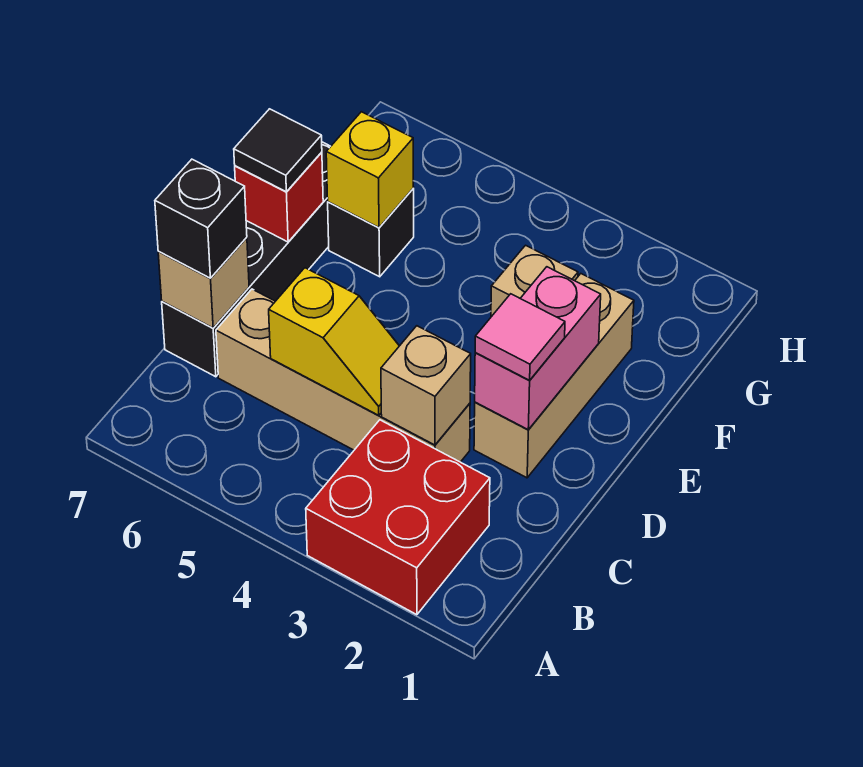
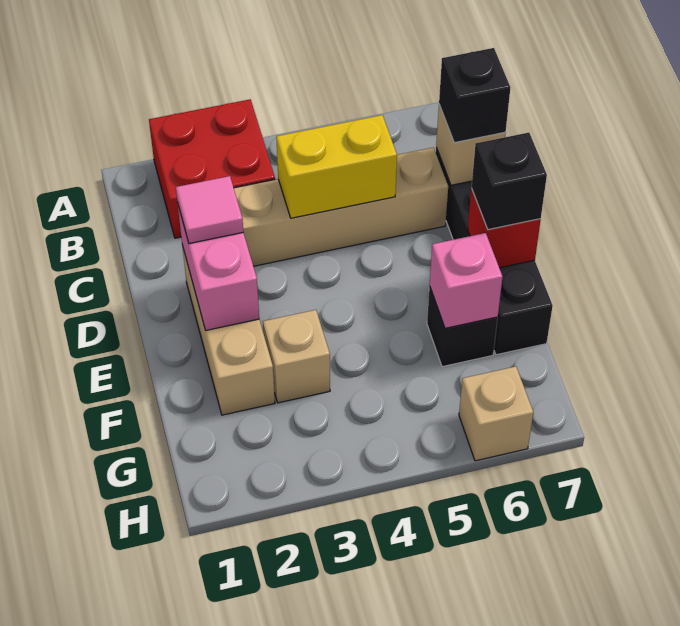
tan 1x1 brick [381,326,471,445] -> tan 1x1 brick moved to [459,366,533,461]
yellow 1x2 slope [269,268,399,415] -> yellow 1x2 brick [276,115,397,218]
black 1x1 tile [234,109,322,192] -> black 1x1 brick [471,133,547,230]
yellow 1x1 brick [326,112,414,228] -> pink 1x1 brick [430,233,502,328]

